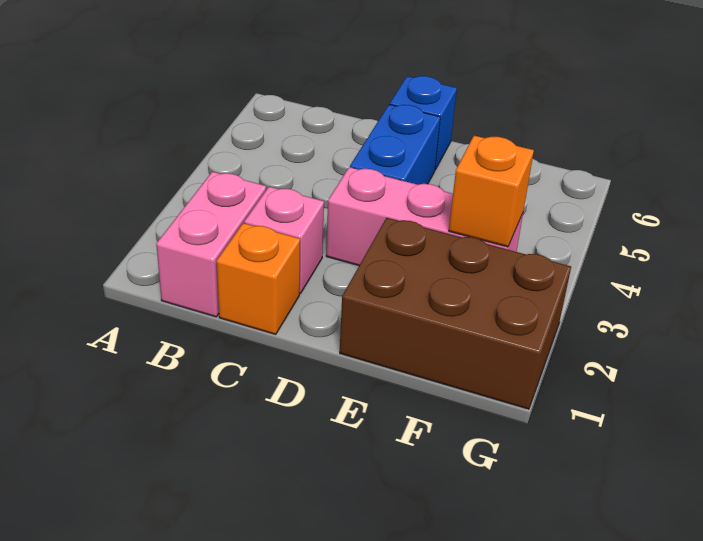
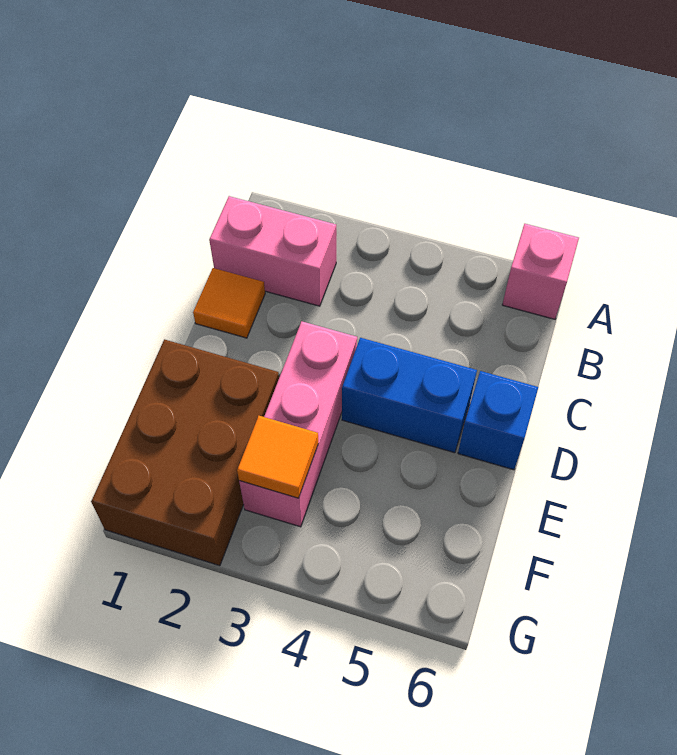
orange 1x1 brick [217,223,300,334] -> orange 1x1 tile [193,268,265,338]
pink 1x1 brick [244,187,324,294] -> pink 1x1 brick moved to [502,224,579,319]
orange 1x1 brick [449,136,534,247] -> orange 1x1 tile [237,416,318,498]

